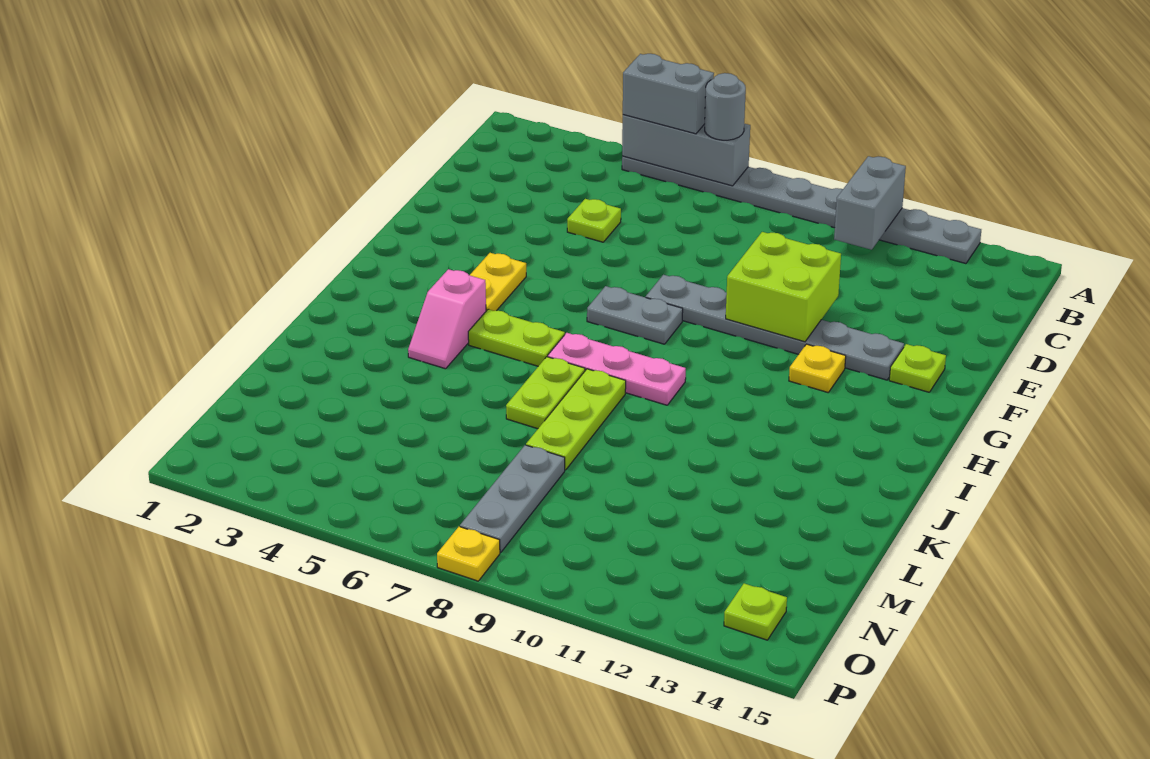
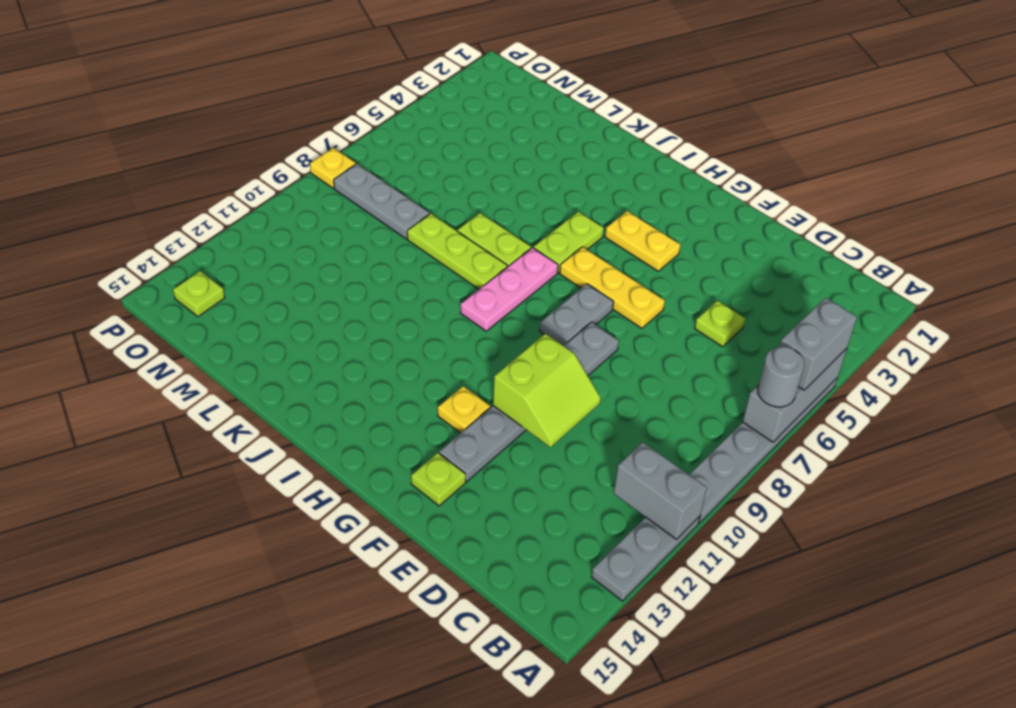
lime 2x2 brick [726,232,841,342] -> lime 2x2 slope [493,334,601,447]
none -> yellow 1x3 plate [560,247,665,328]
pink 1x2 slope [408,269,486,369] -> none

